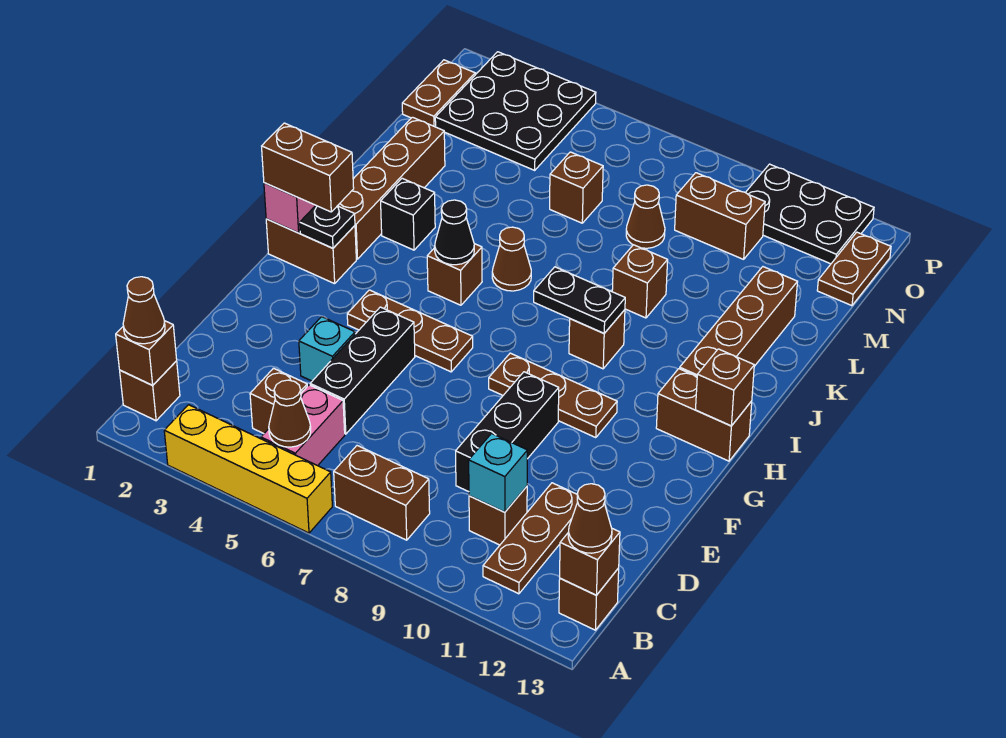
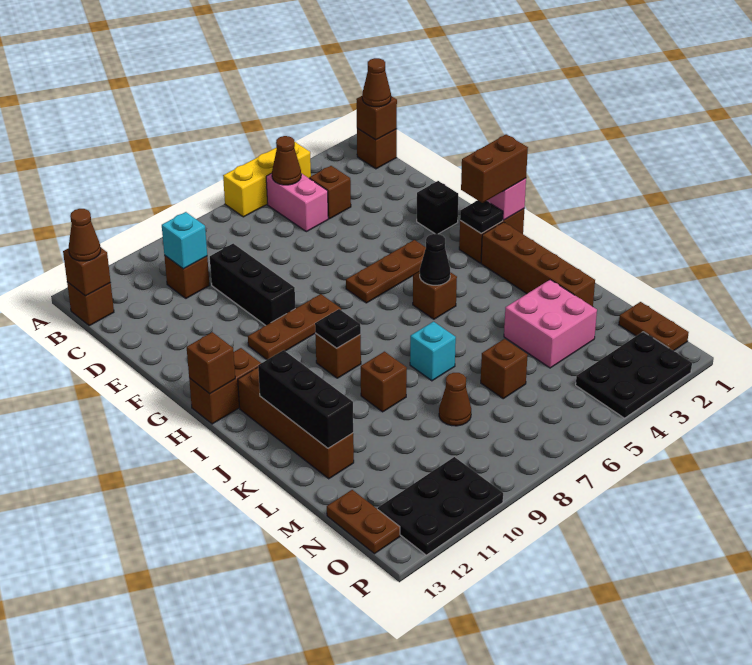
yellow 1x4 brick [164,405,332,533] -> yellow 1x3 brick [223,142,311,217]
brown 1x2 brick [334,446,430,540] -> none
brown 1x3 plate [483,483,578,594] -> none
black 1x3 brick [310,307,415,434] -> black 1x3 brick moved to [258,350,353,448]
cyan 1x1 brick [299,317,355,381] -> cyan 1x1 brick moved to [410,322,456,381]
black 1x2 plate [534,267,625,333] -> black 1x1 plate [315,309,361,348]
black 1x1 brick [381,178,435,250] -> black 1x1 brick moved to [417,181,458,234]
brown 1x1 cone [492,227,531,291] -> none
none -> pink 2x2 brick [504,280,597,368]
black 3x3 plate [435,52,596,170] -> black 2x3 plate [576,332,692,418]
brown 1x2 brick [675,173,765,259] -> none

